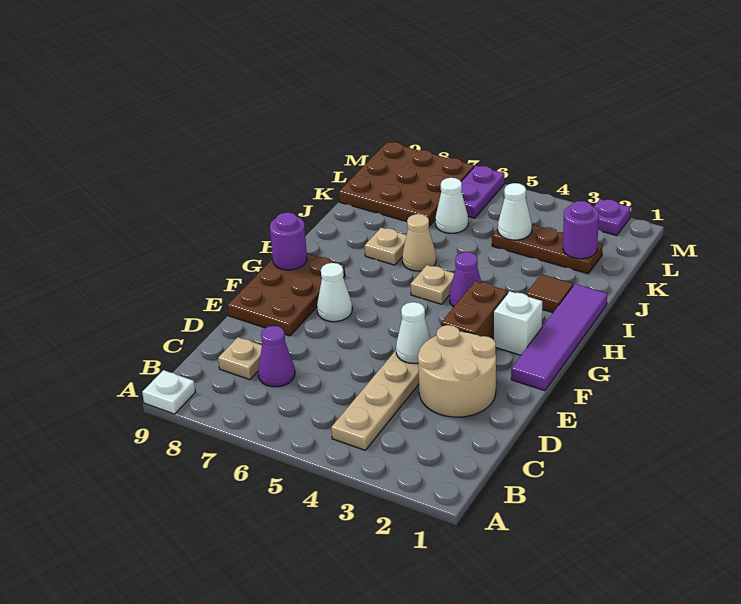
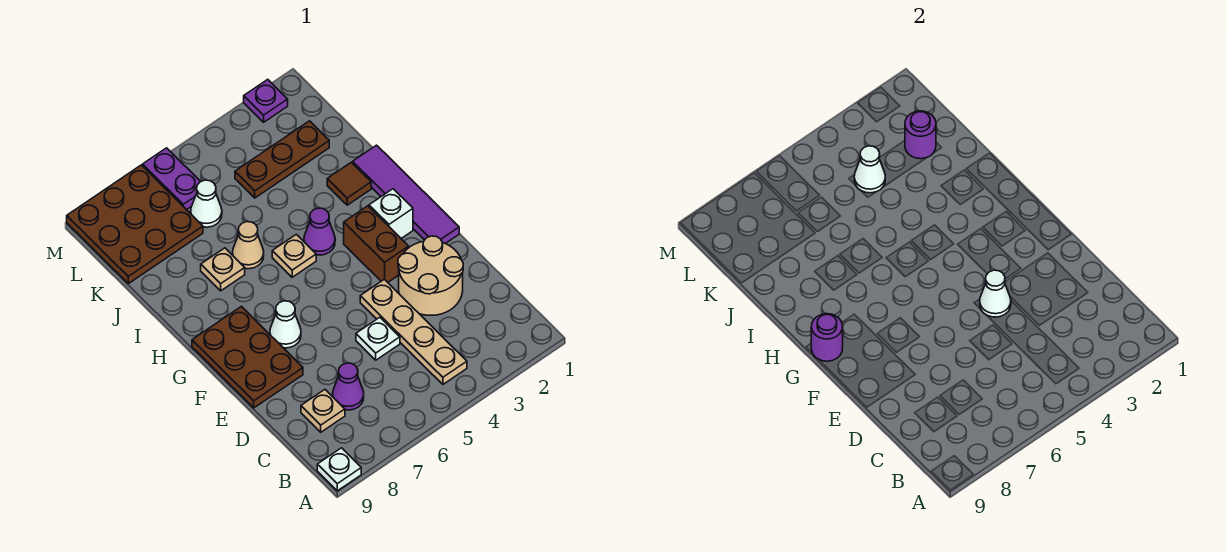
none -> white 1x1 plate [356,317,400,360]

